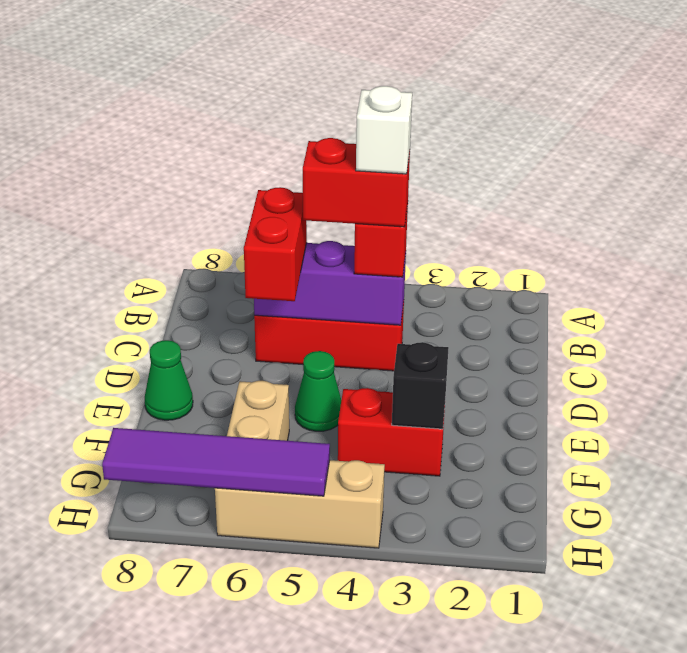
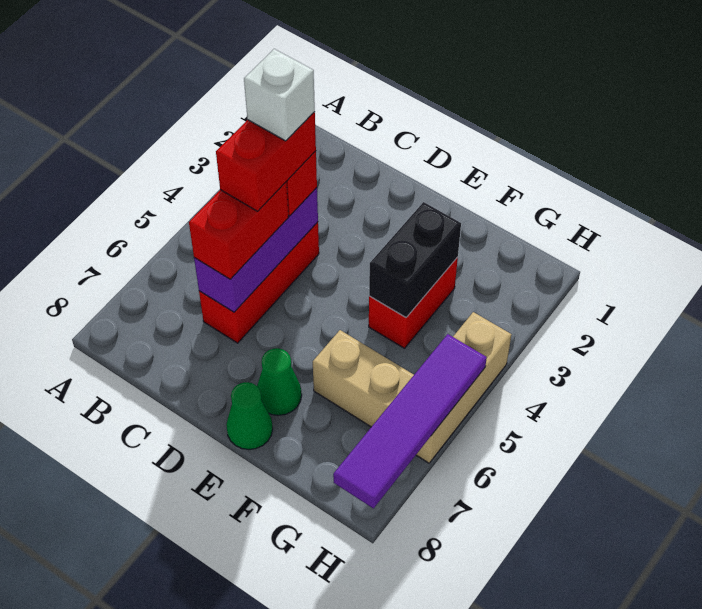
red 1x2 brick [244,187,307,301] -> red 1x2 brick turned to [189,182,289,279]
green 1x1 cone [295,351,341,431] -> green 1x1 cone moved to [257,348,302,415]
black 1x1 brick [392,342,449,429] -> black 1x2 brick [369,202,461,317]

